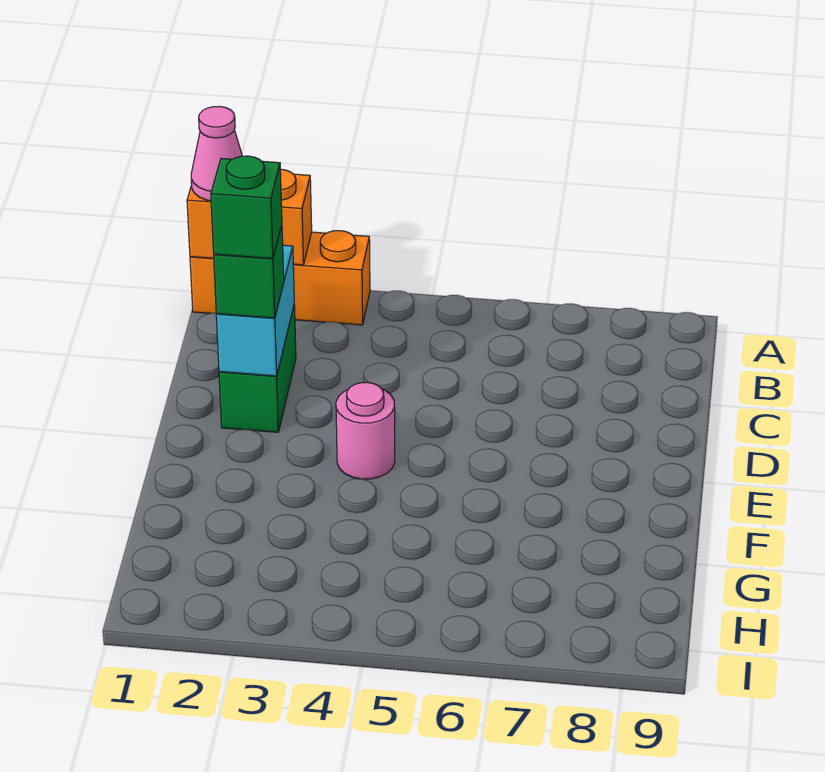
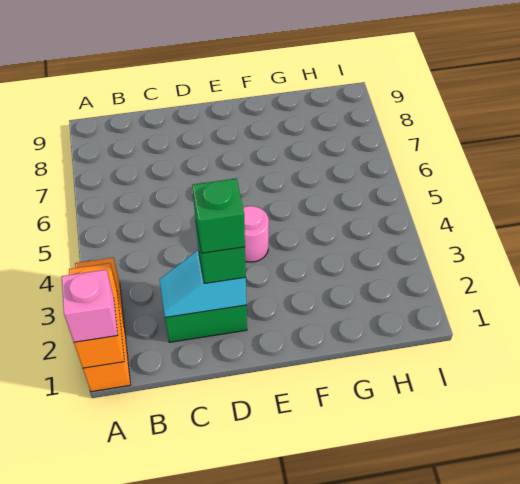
pink 1x1 cone [191,106,242,201] -> pink 1x1 brick [62,270,118,342]
cyan 1x2 brick [216,245,294,376] -> cyan 1x2 slope [160,250,246,318]

